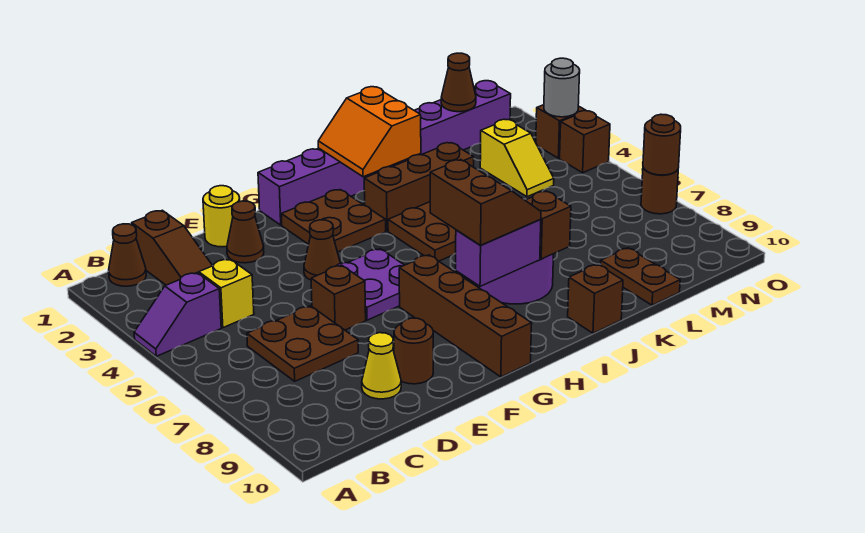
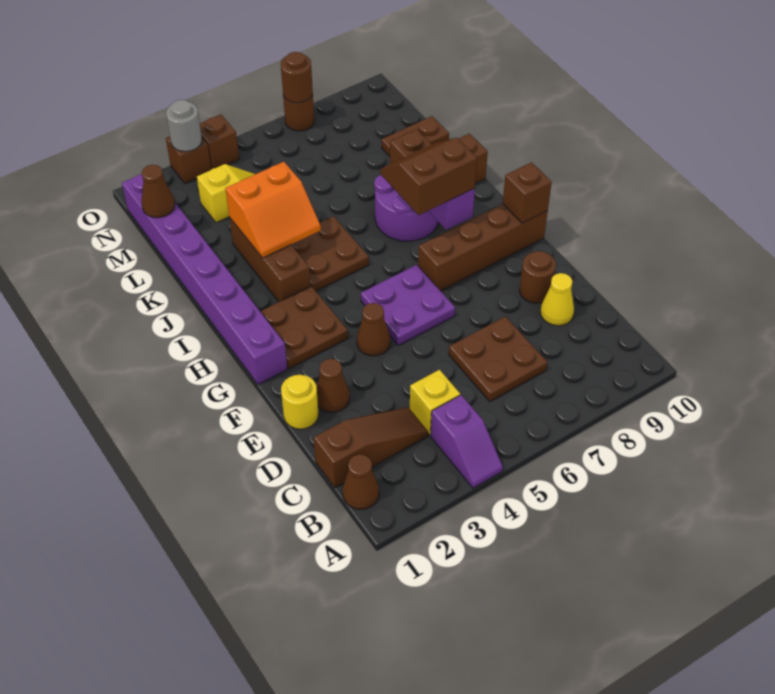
brown 1x1 brick [311,265,366,330] -> brown 1x1 brick moved to [503,162,552,223]
orange 2x2 slope [318,87,421,177] -> orange 2x2 slope moved to [225,162,321,258]

